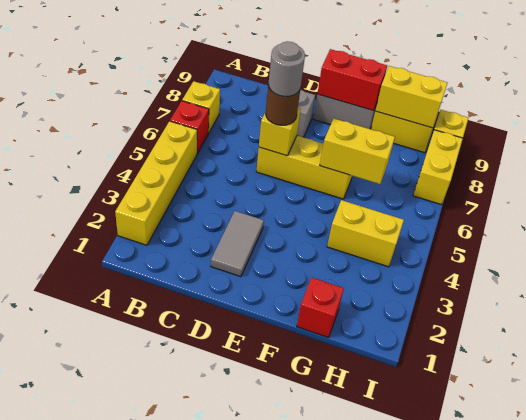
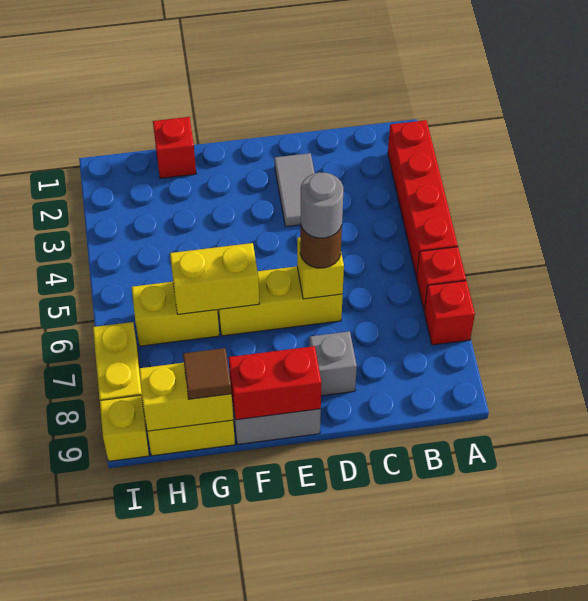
yellow 1x4 brick [115,121,197,245] -> red 1x4 brick [388,120,458,277]
yellow 1x1 brick [182,81,220,133] -> red 1x1 brick [424,281,475,345]
yellow 1x2 brick [327,200,404,267] -> yellow 1x2 brick moved to [132,282,219,346]
none -> brown 1x1 tile [183,348,232,399]

